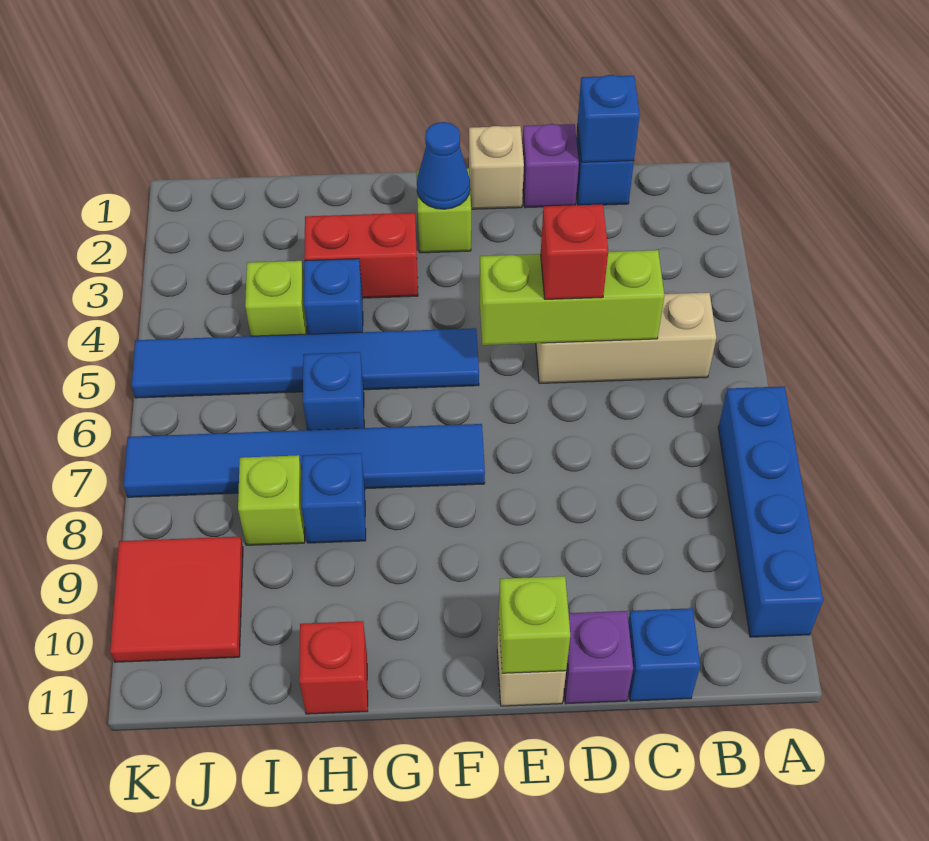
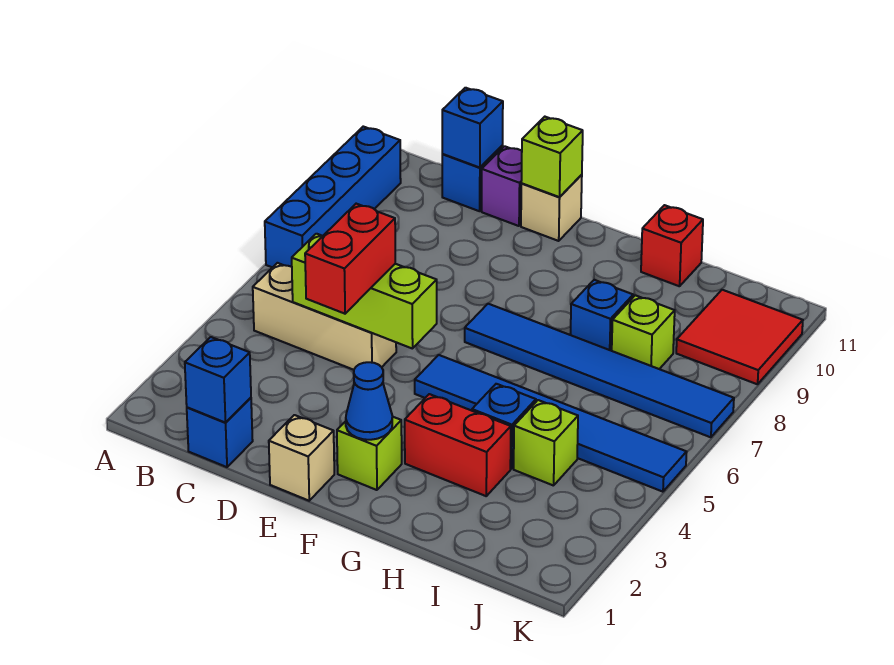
purple 1x1 brick [522,124,579,208] -> none
red 1x1 brick [541,204,608,299] -> red 1x2 brick [305,204,395,314]
blue 1x1 brick [303,352,364,430] -> blue 1x1 brick moved to [442,88,503,168]

